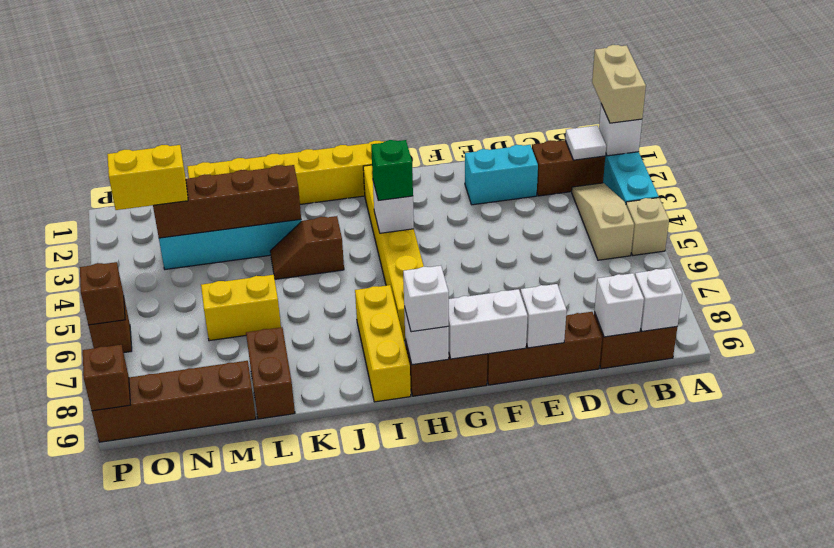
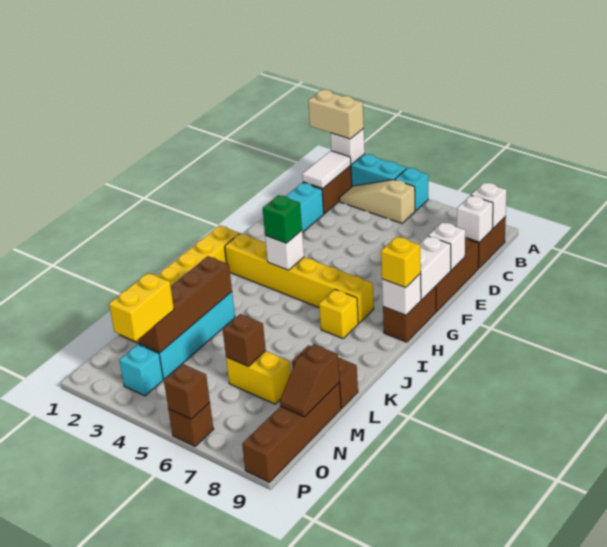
tan 1x1 brick [626,198,669,255] -> cyan 1x1 brick [395,168,428,211]
white 1x1 tile [565,126,606,160] -> white 1x2 tile [302,151,351,189]
white 1x1 brick [403,266,449,332] -> yellow 1x1 brick [381,237,421,288]
yellow 1x3 brick [355,285,411,402] -> yellow 1x1 brick [319,289,358,339]
brown 1x2 slope [270,216,344,279] -> brown 1x2 slope moved to [280,344,339,417]
yellow 1x2 brick [201,275,281,341] -> yellow 1x2 brick turned to [226,351,291,404]
none -> cyan 1x1 brick [119,344,163,396]
brown 1x1 brick [83,345,130,411] -> brown 1x1 brick moved to [223,314,266,366]

